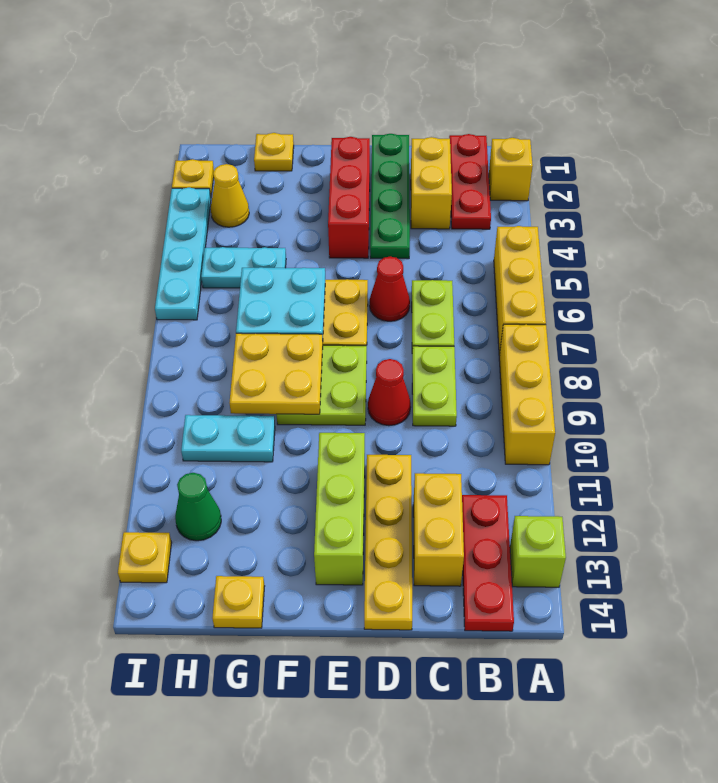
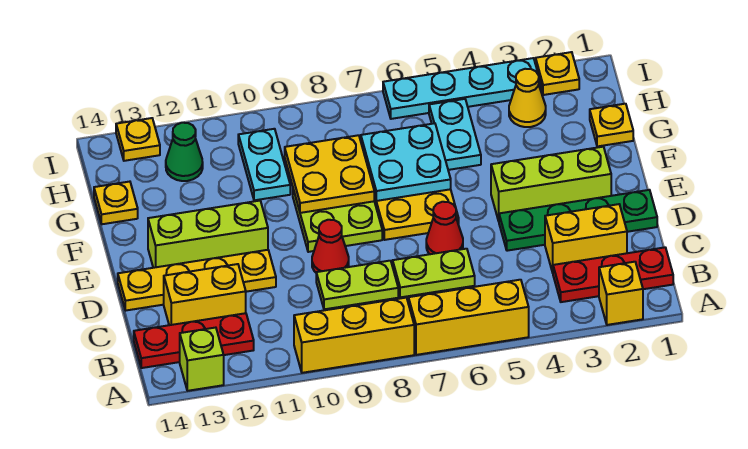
red 1x3 brick [328,137,370,258] -> lime 1x3 brick [491,147,611,221]

